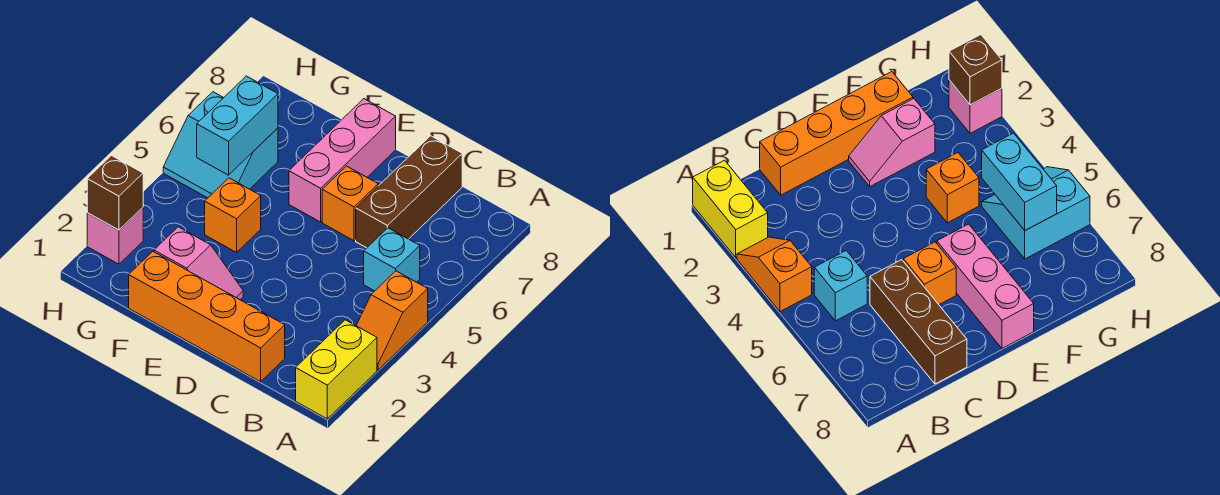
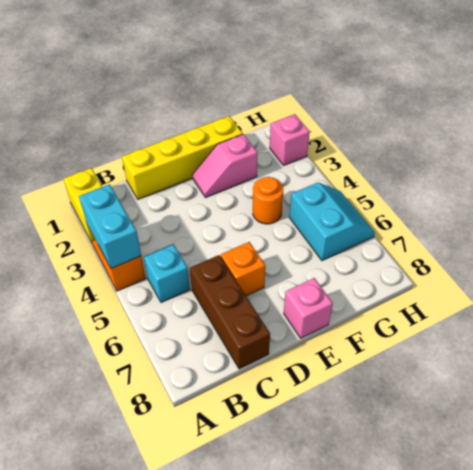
orange 1x4 brick [129,252,285,382] -> yellow 1x4 brick [122,116,243,199]
pink 1x3 brick [289,99,396,222] -> pink 1x1 brick [284,278,333,338]
orange 1x1 brick [205,178,261,252] -> orange 1x1 round brick [253,177,283,224]
cyan 2x2 slope [163,92,278,198] -> cyan 2x2 slope turned to [289,183,375,261]
cyan 1x2 brick [197,76,278,175] -> cyan 1x2 brick moved to [79,184,141,268]
brown 1x1 brick [87,156,143,230] -> none

